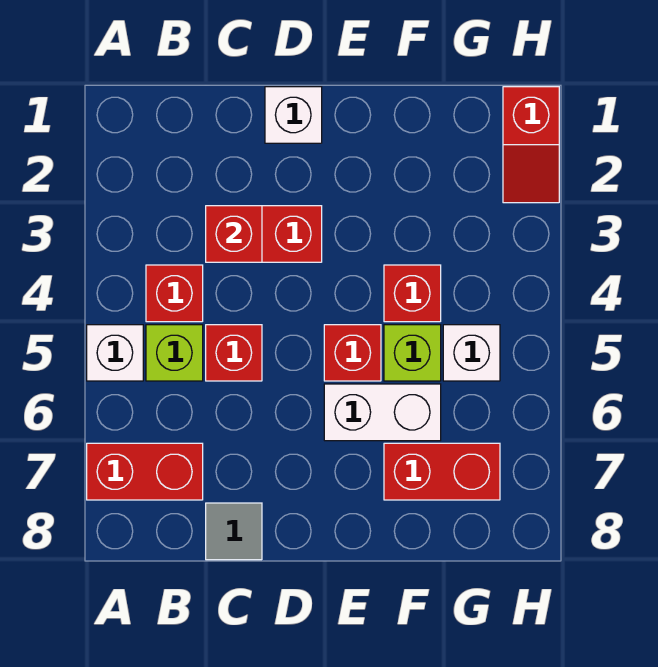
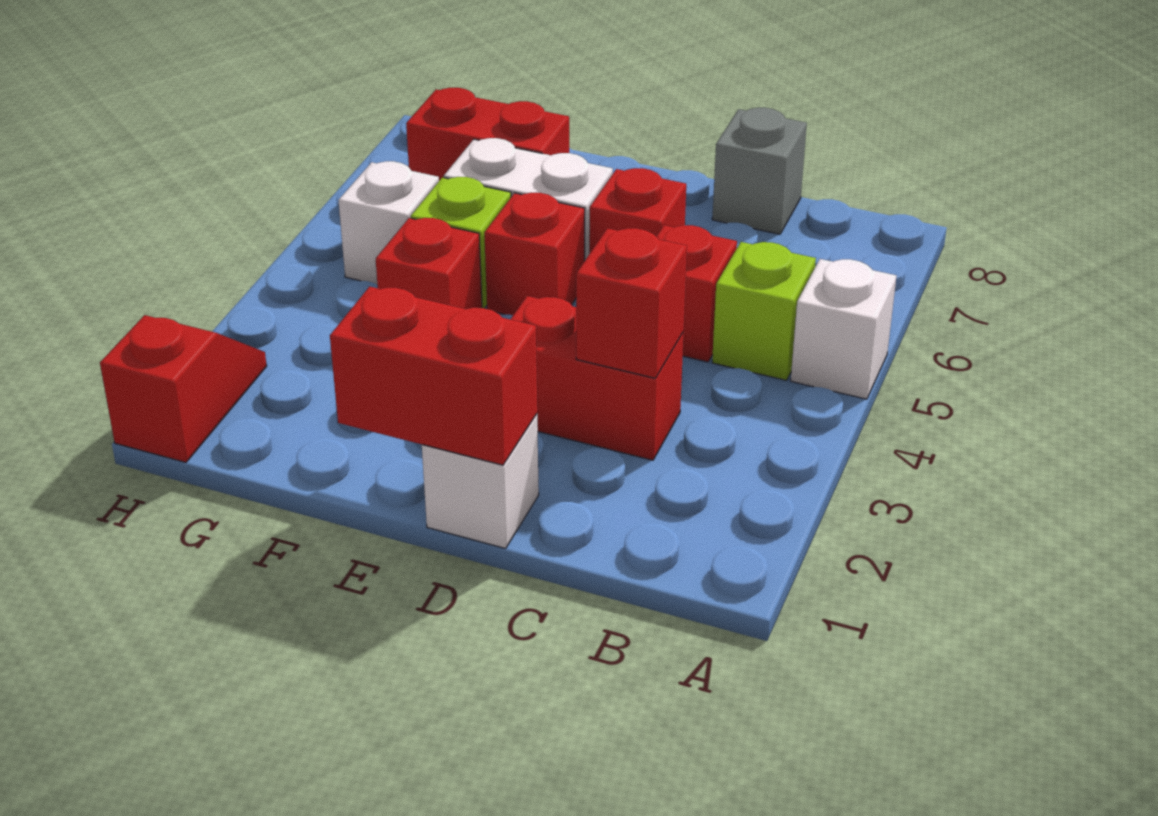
red 1x2 brick [87,443,203,500] -> red 1x2 brick moved to [330,287,537,465]
red 1x1 brick [146,265,203,322] -> red 1x1 brick moved to [589,168,686,254]
grey 1x1 tile [206,503,262,560] -> grey 1x1 brick [712,108,807,234]

